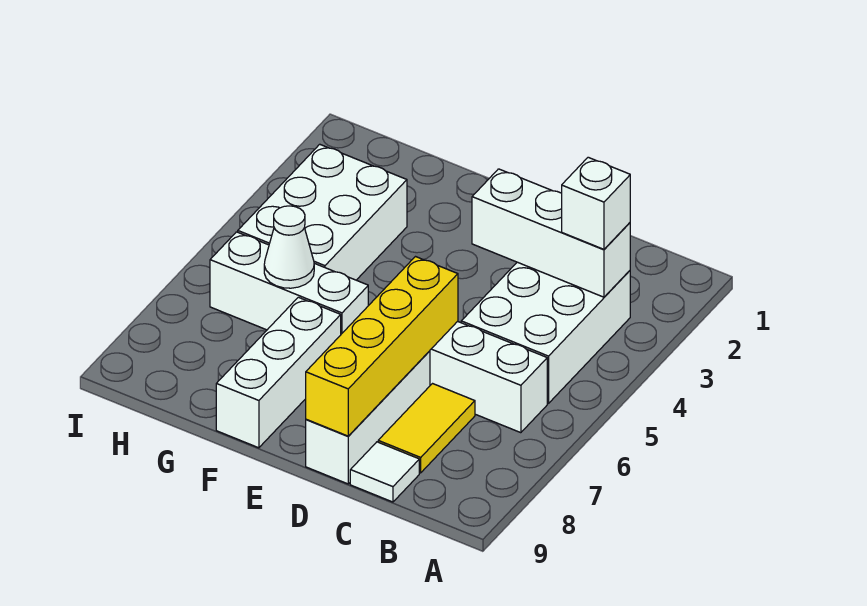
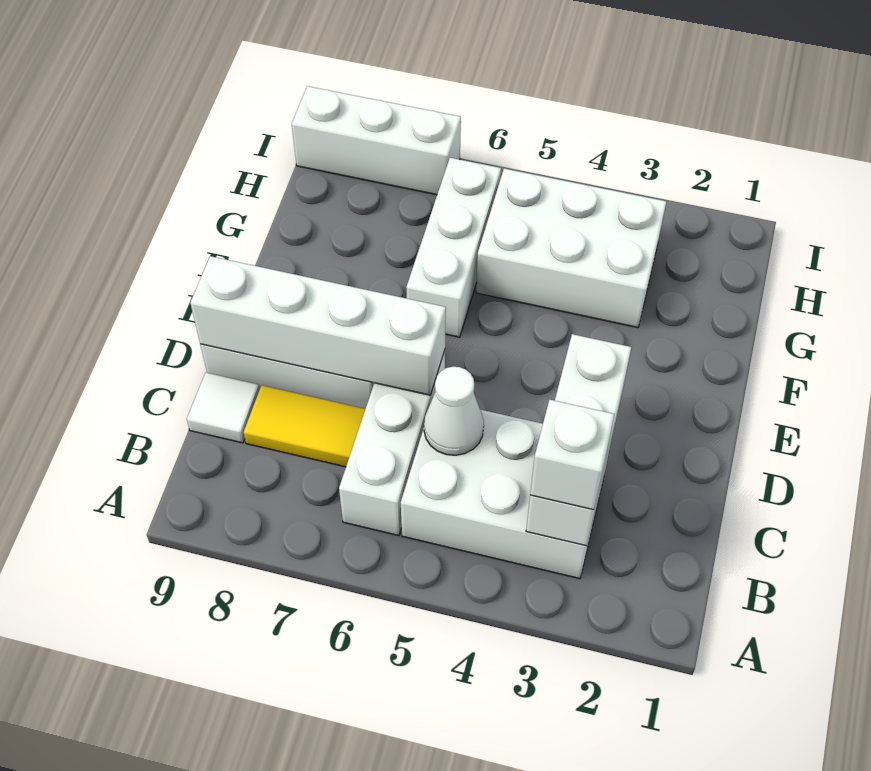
yellow 1x4 brick [306,257,458,436] -> white 1x4 brick [190,256,446,395]
white 1x3 brick [216,297,341,448] -> white 1x3 brick moved to [292,86,461,195]
white 1x1 cone [264,206,314,288] -> white 1x1 cone moved to [424,367,484,455]

